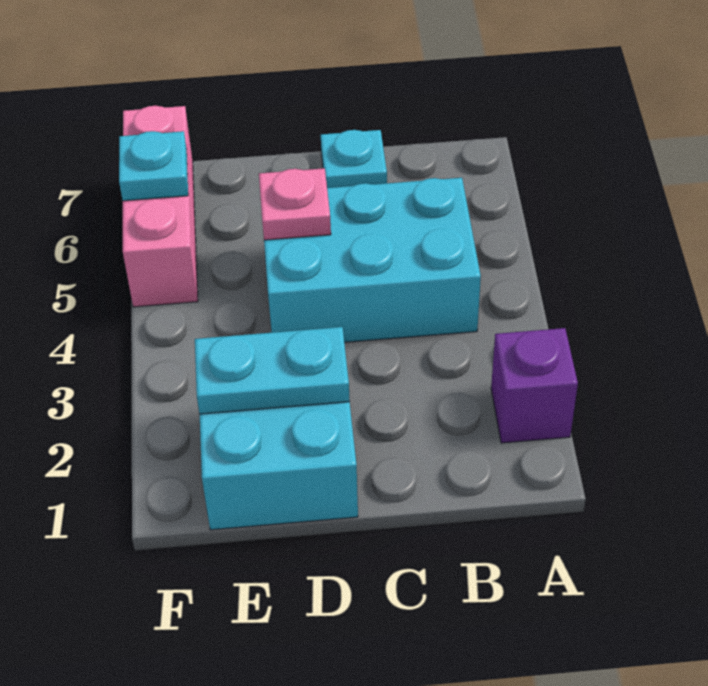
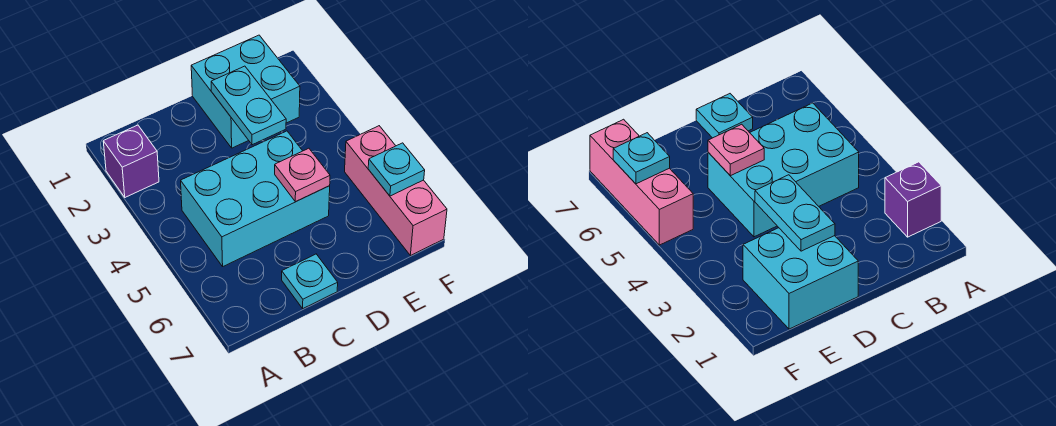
cyan 1x2 plate [195,327,350,414] -> cyan 1x2 plate turned to [211,66,286,145]

